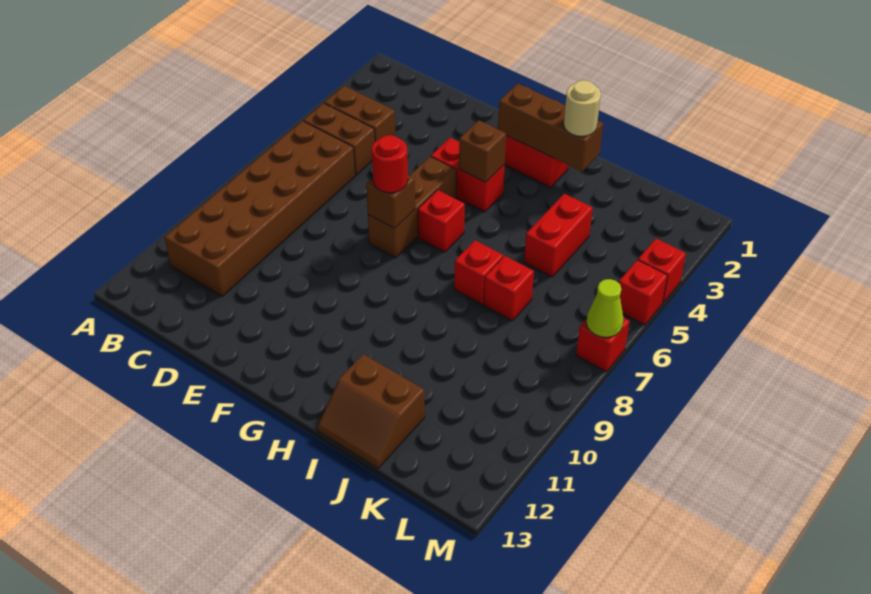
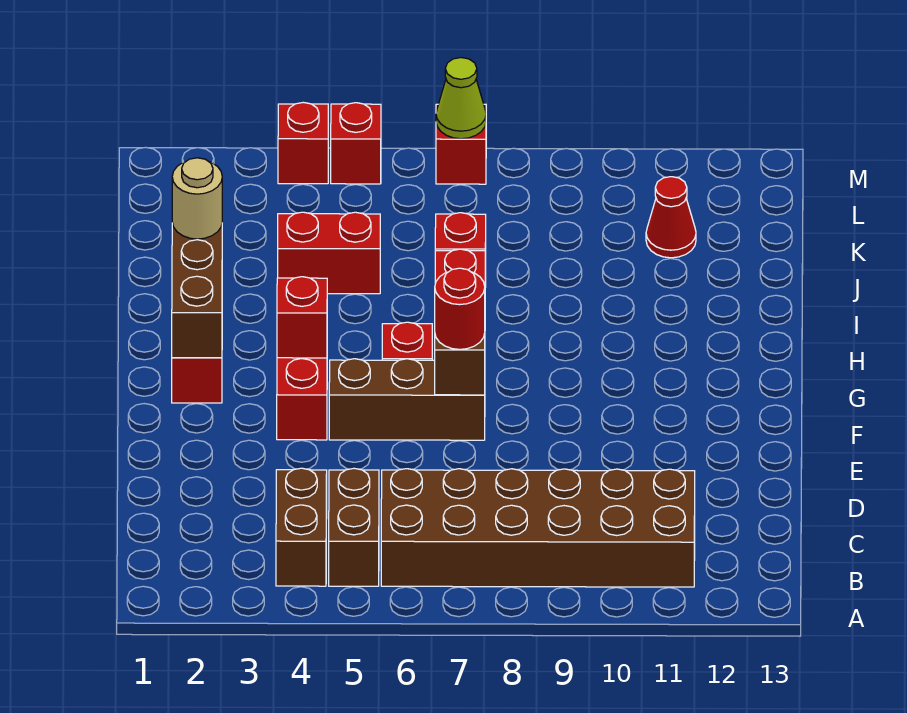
brown 1x1 brick [459,120,506,182] -> red 1x1 brick [277,277,327,358]
brown 2x2 slope [317,354,425,468] -> none
none -> red 1x1 cone [646,177,696,258]

